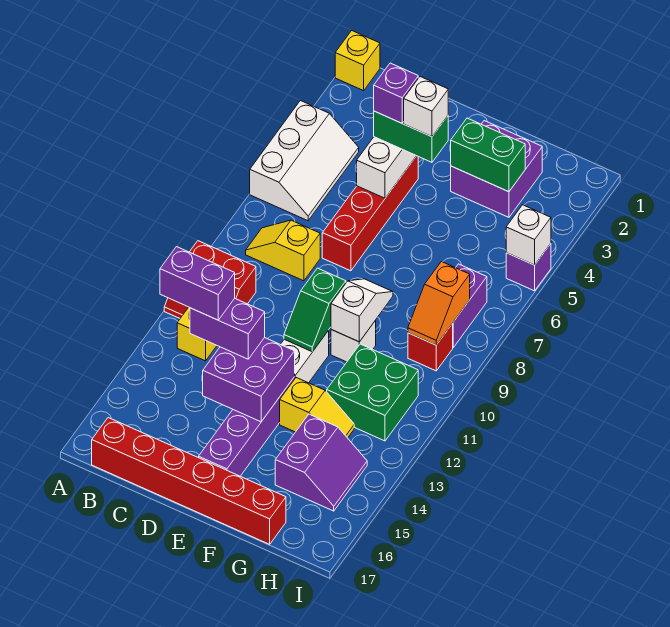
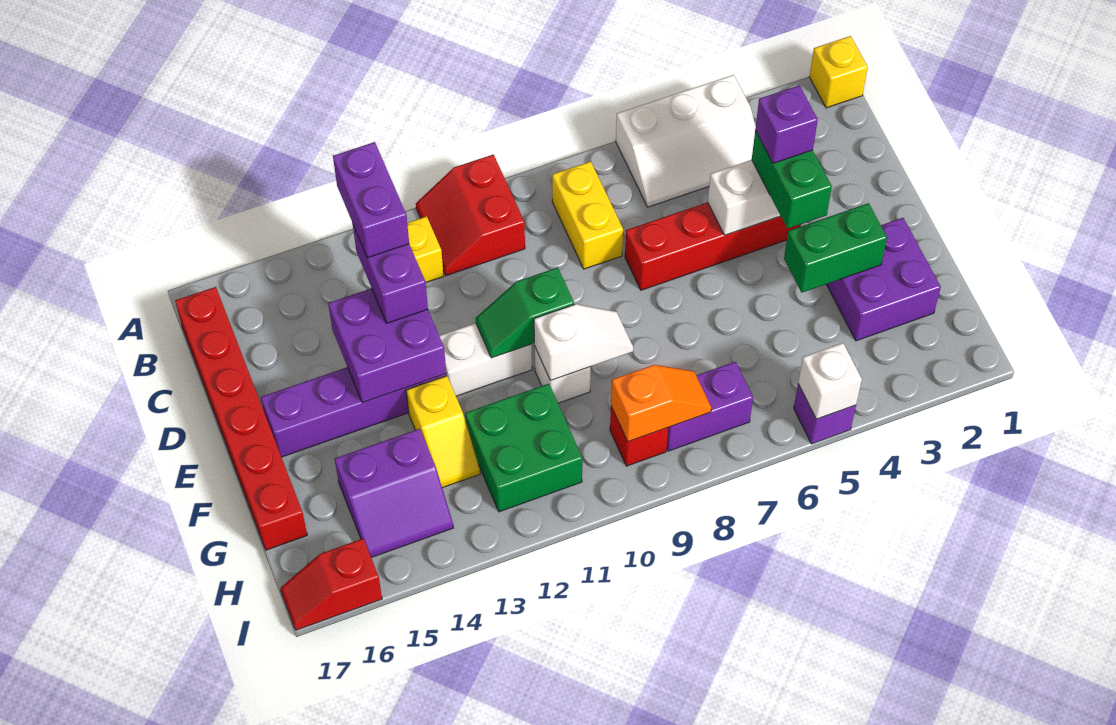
yellow 1x2 slope [246,220,320,281] -> yellow 1x2 brick [552,161,623,269]
white 1x1 brick [404,77,448,137] -> none
green 1x2 brick [451,118,525,192] -> green 1x2 brick turned to [784,203,887,292]
orange 1x2 slope [408,262,470,345] -> orange 1x2 slope turned to [611,365,711,442]
none -> red 1x2 slope [280,539,382,630]

